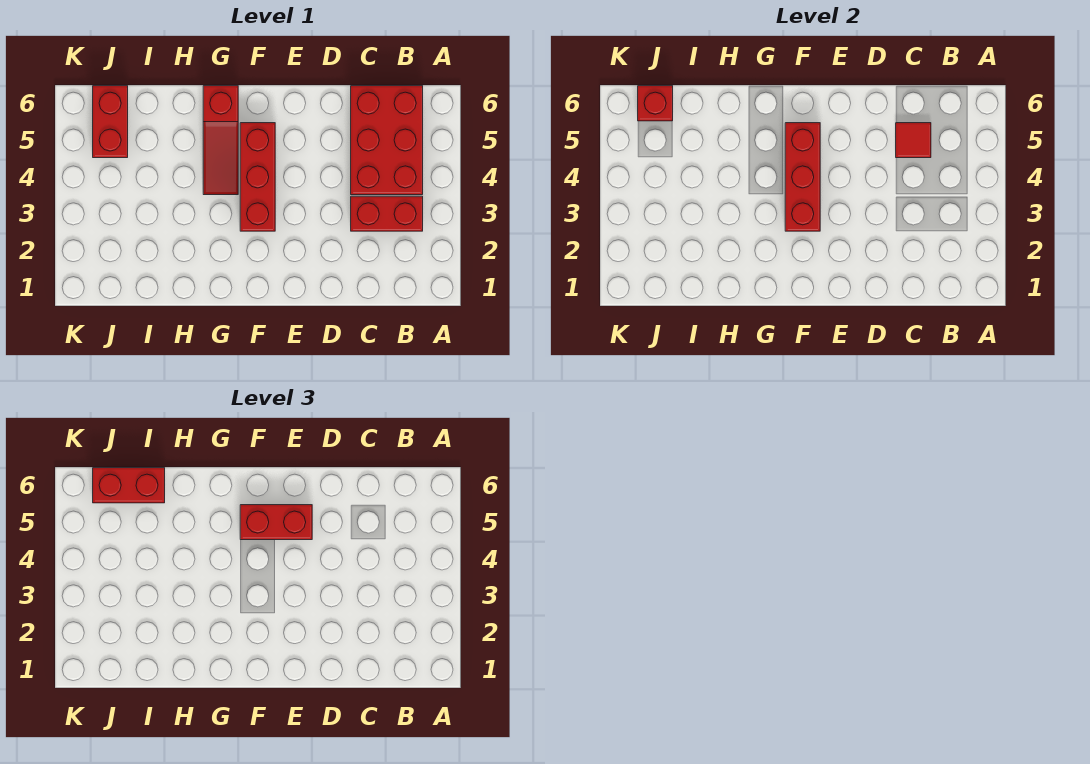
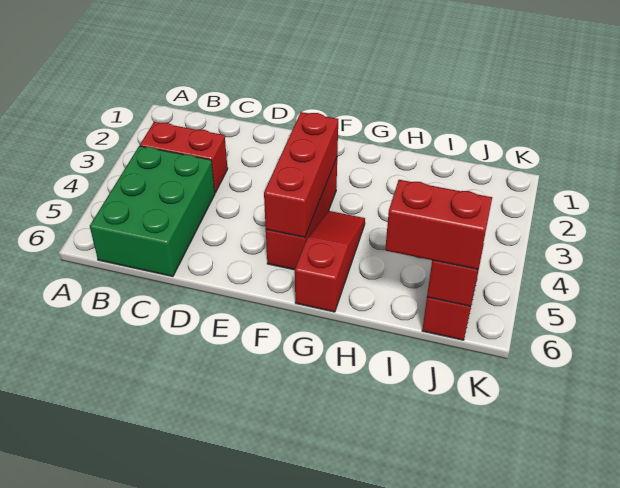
red 2x3 brick [351,86,423,195] -> green 2x3 brick [90,146,215,276]
red 1x1 tile [896,123,931,158] -> none
red 1x2 brick [240,505,312,540] -> none

